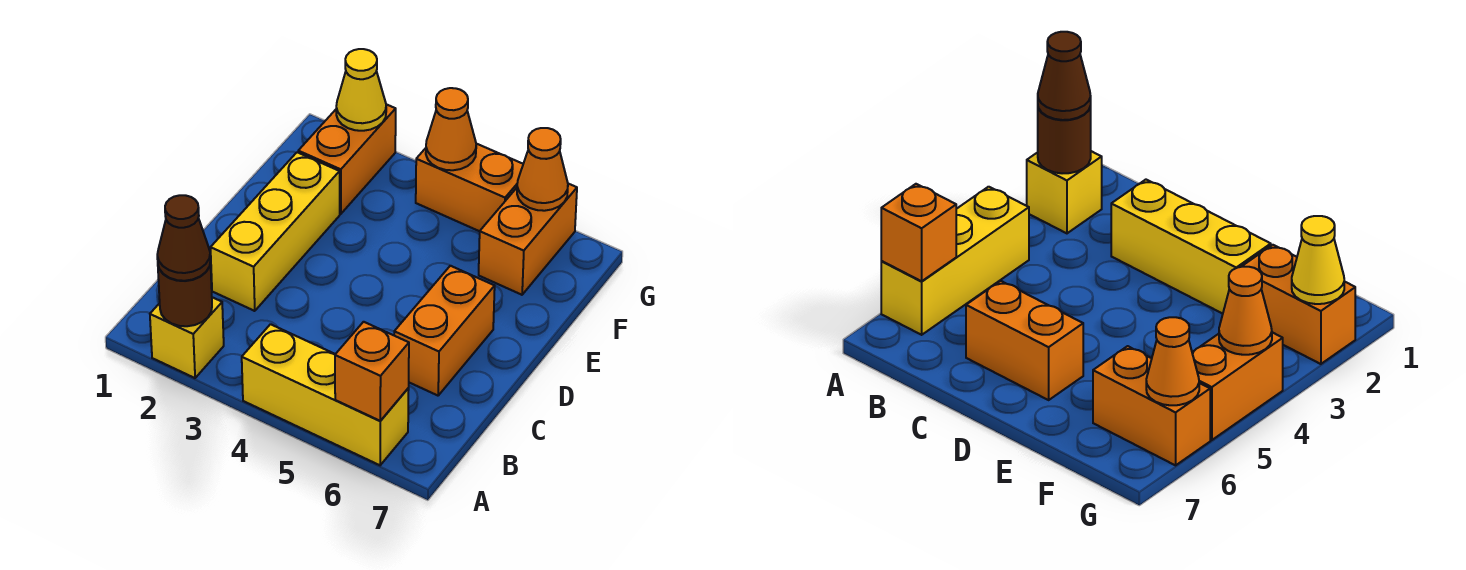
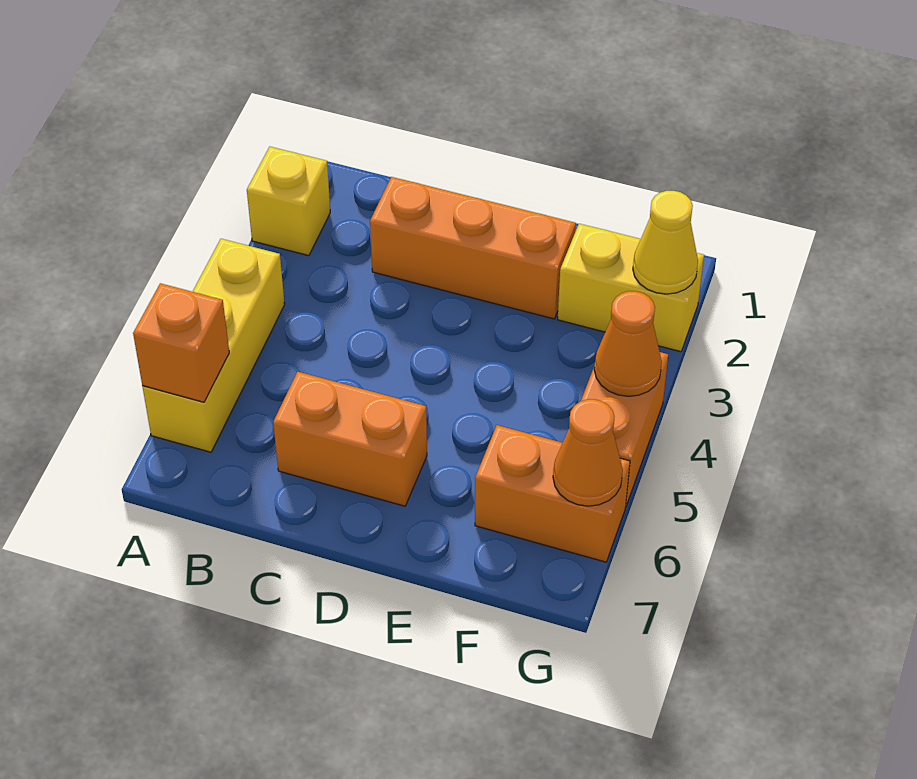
brown 1x1 round brick [158,262,212,326] -> none
brown 1x1 cone [157,195,210,281] -> none
yellow 1x3 brick [211,152,340,311] -> orange 1x3 brick [370,177,576,319]
orange 1x2 brick [298,105,396,214] -> yellow 1x2 brick [558,224,704,352]

